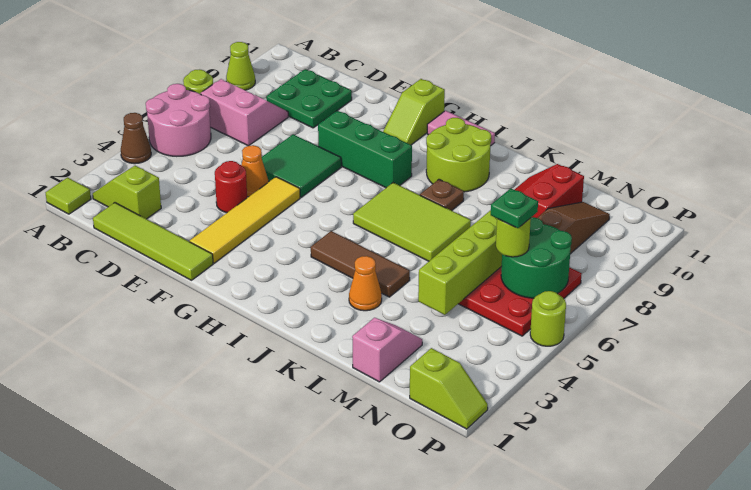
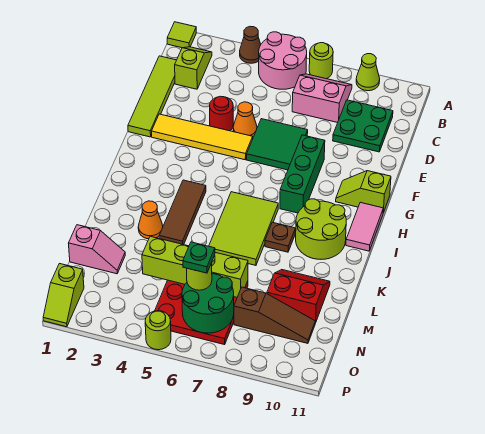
pink 2x2 slope [201,79,288,146] -> pink 2x2 slope turned to [292,74,352,123]

